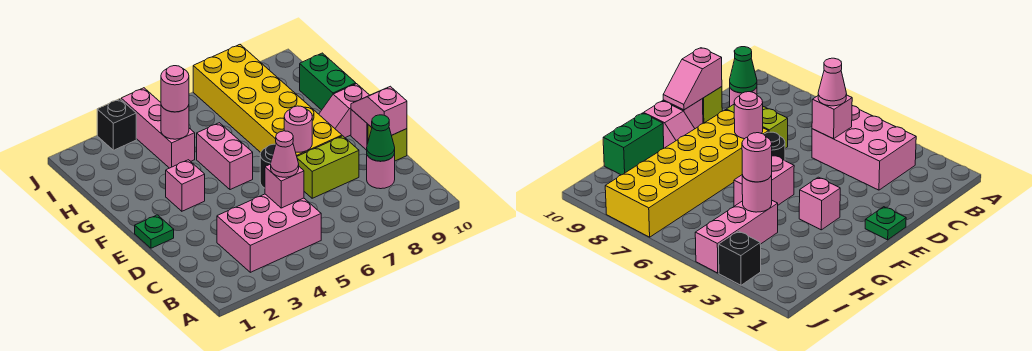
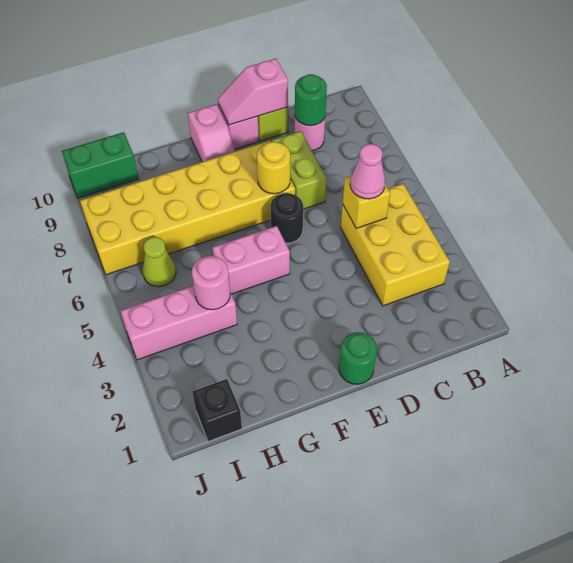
pink 2x3 brick [217,194,321,272] -> yellow 2x3 brick [341,184,450,306]
pink 1x1 brick [265,164,304,208] -> yellow 1x1 brick [343,176,390,228]
green 1x1 cone [367,115,395,161] -> green 1x1 round brick [295,74,327,126]
green 1x1 plate [135,215,174,248] -> green 1x1 round brick [339,332,377,384]
pink 1x1 round brick [284,106,312,152] -> yellow 1x1 round brick [257,142,290,194]
pink 1x1 brick [166,160,205,211] -> none
green 1x2 brick [300,53,356,110] -> green 1x2 brick moved to [62,132,139,198]
pink 1x1 round brick [161,66,189,112] -> none
none -> lime 1x1 cone [143,237,176,287]
black 1x1 brick [97,99,136,150] -> black 1x1 brick moved to [193,379,242,442]

